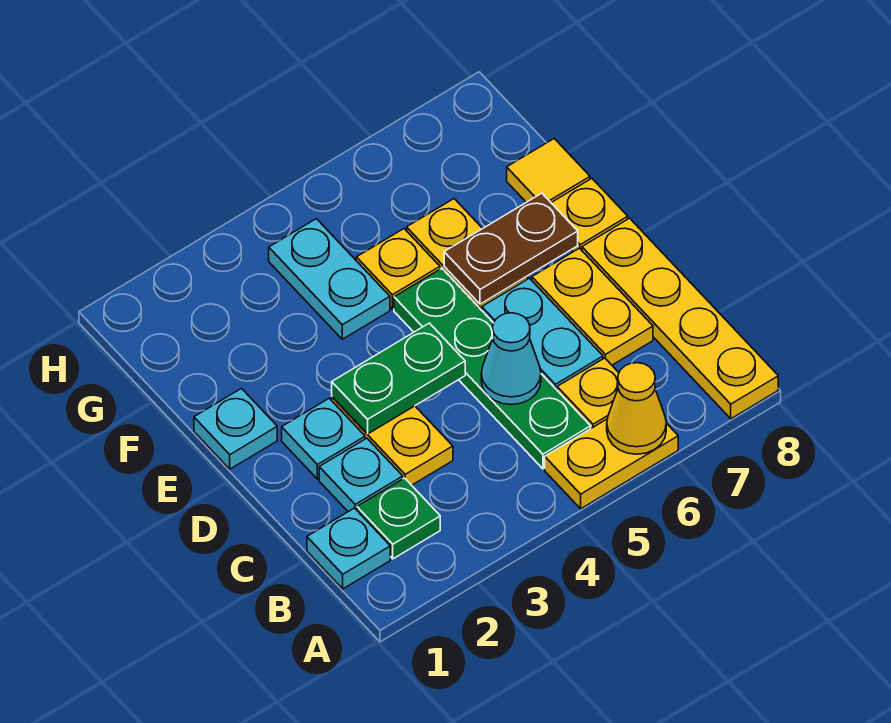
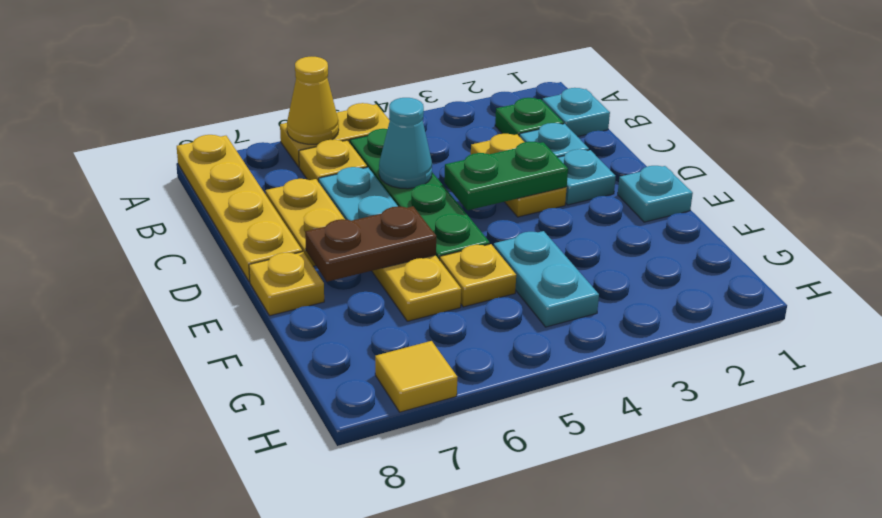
yellow 1x1 tile [507,139,590,202] -> yellow 1x1 tile moved to [375,341,458,412]

